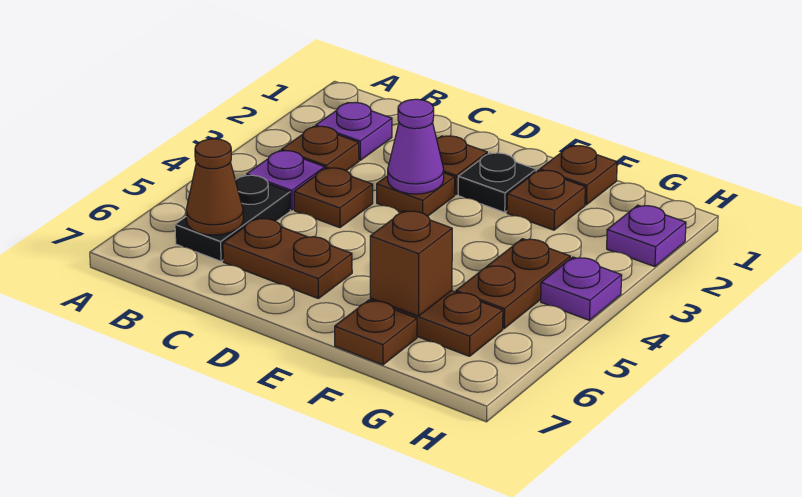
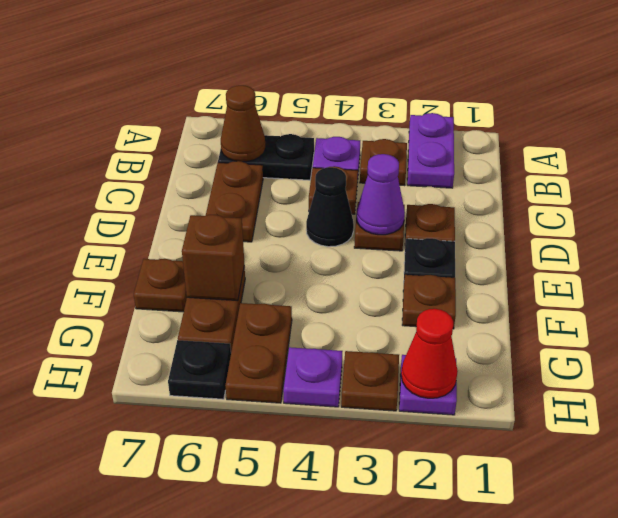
purple 1x1 plate [316,102,392,160] -> purple 1x2 plate [407,113,454,188]
none -> black 1x1 cone [306,167,354,247]
brown 1x1 plate [540,146,617,205] -> brown 1x1 plate moved to [341,351,399,411]
brown 1x2 plate [456,239,570,328] -> brown 1x2 plate turned to [225,303,292,403]
none -> red 1x1 cone [401,309,458,398]
none -> black 1x1 plate [168,340,231,399]

